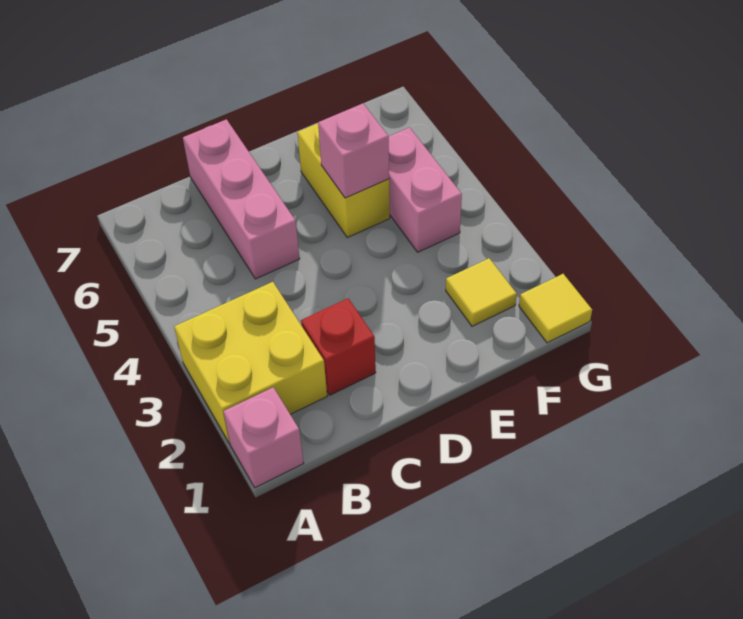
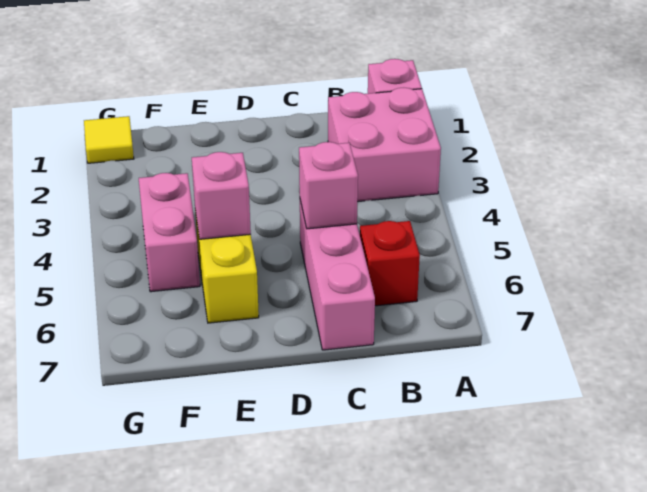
yellow 2x2 brick [174,282,327,444] -> pink 2x2 brick [328,88,441,202]
red 1x1 brick [301,298,376,395] -> red 1x1 brick moved to [360,221,420,306]
none -> pink 1x1 brick [299,142,358,229]
yellow 1x1 tile [446,258,517,326] -> none

